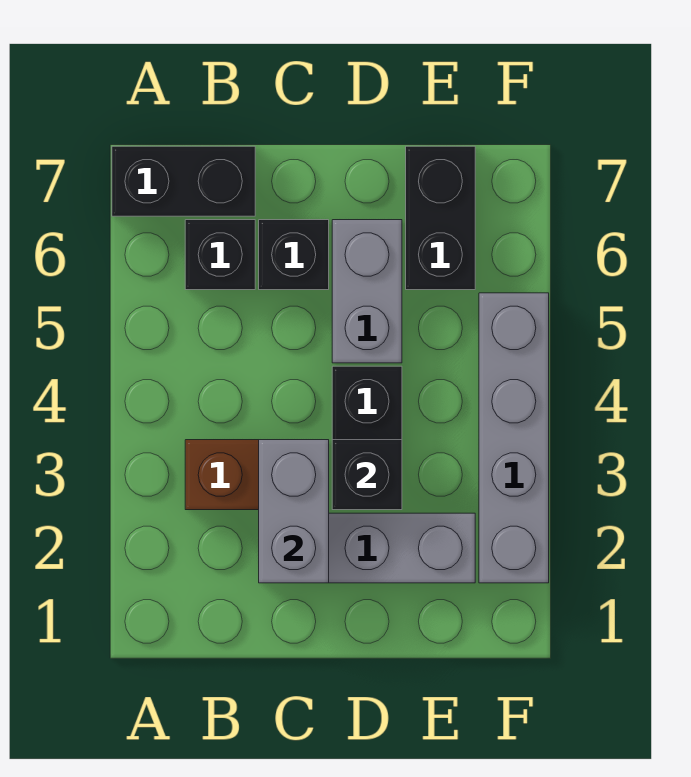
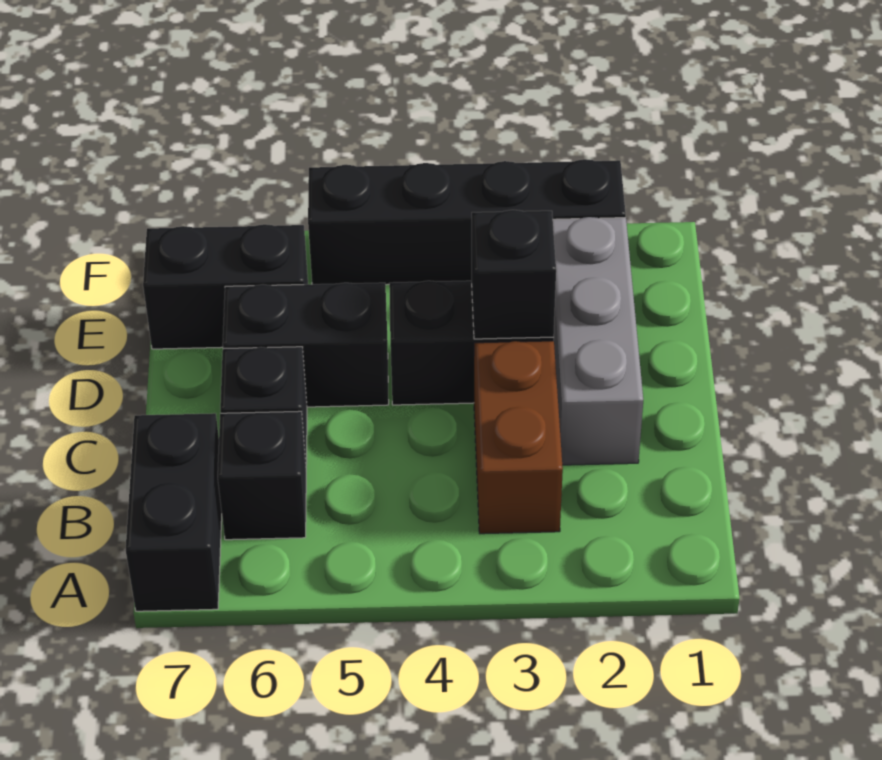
grey 1x2 brick [259,440,329,583] -> none
grey 1x2 brick [332,220,402,363] -> black 1x2 brick [223,283,389,407]
grey 1x4 brick [479,293,549,583] -> black 1x4 brick [308,159,626,285]

